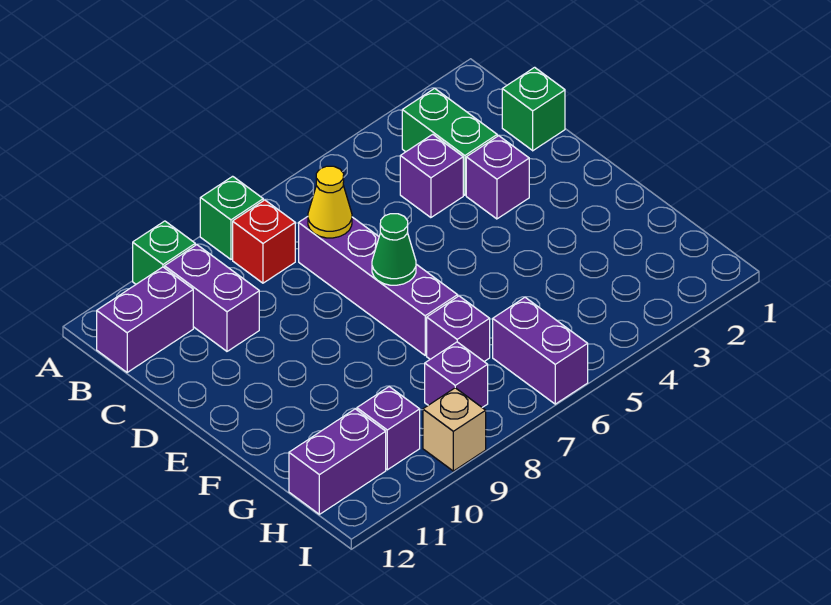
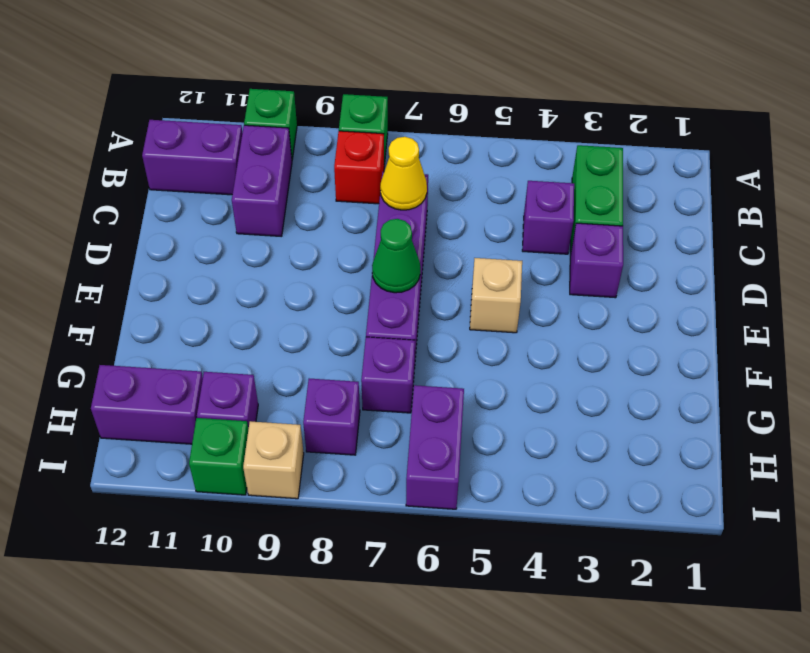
green 1x1 brick [502,67,565,151] -> green 1x1 brick moved to [189,418,248,495]
none -> tan 1x1 brick [470,258,522,333]

